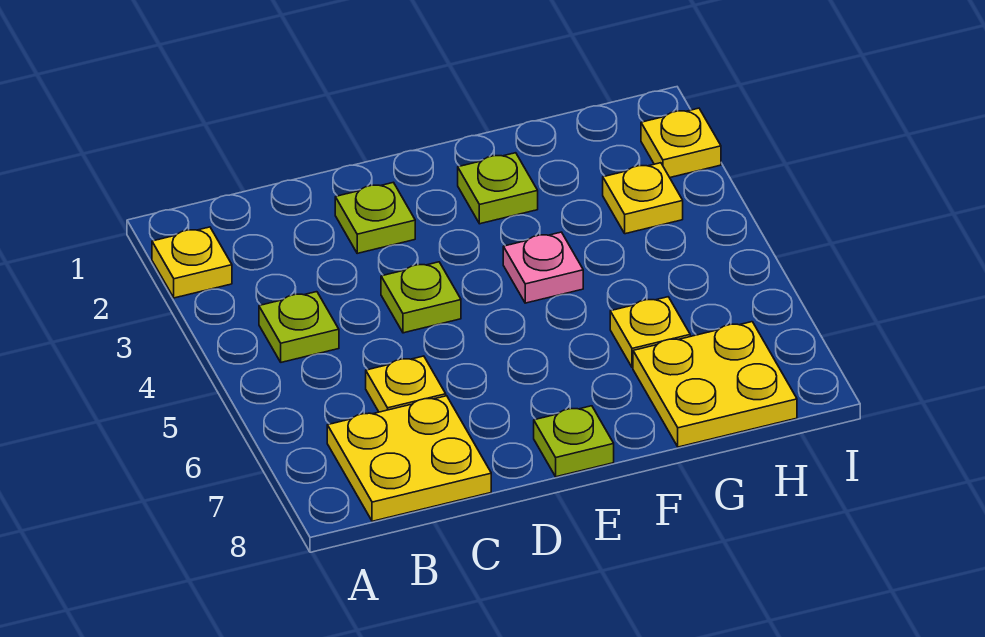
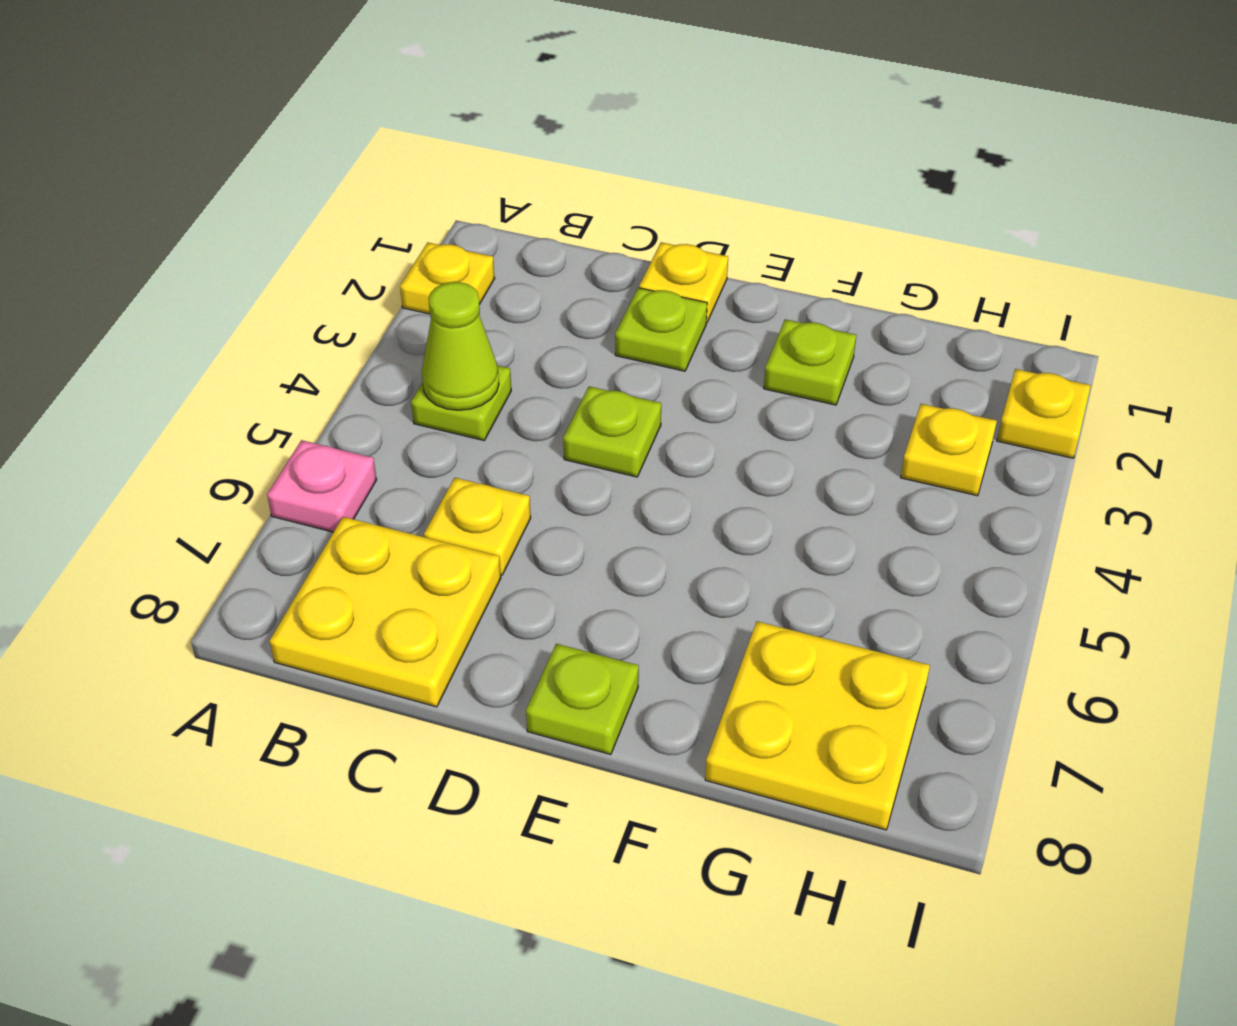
none -> lime 1x1 cone [422,282,499,410]
pink 1x1 plate [503,232,583,303] -> pink 1x1 plate moved to [267,440,377,532]
yellow 1x1 plate [610,297,690,368] -> yellow 1x1 plate moved to [639,242,728,323]

